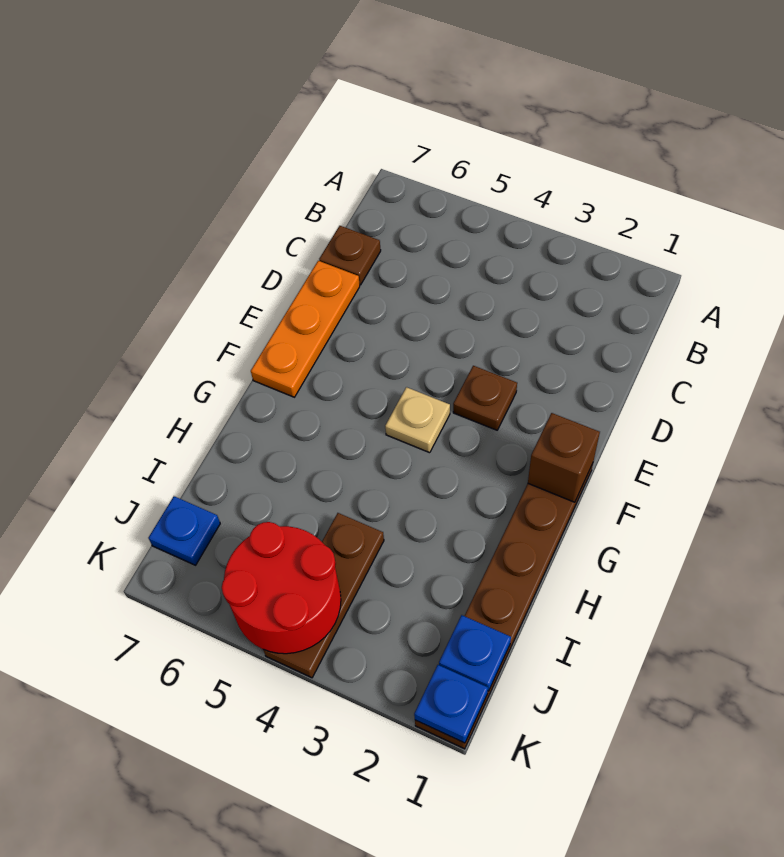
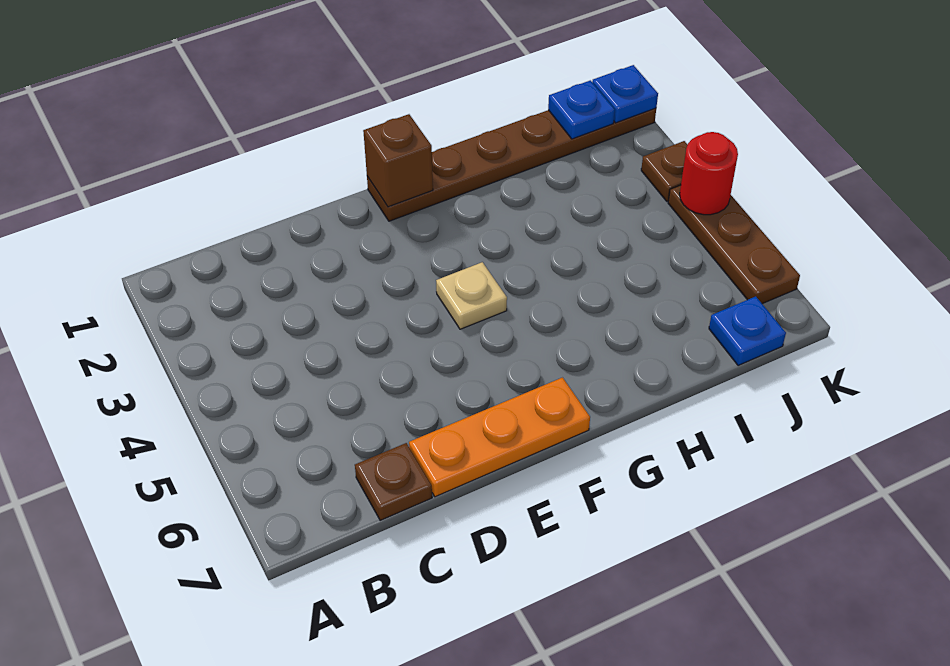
brown 1x1 plate [453,366,517,430] -> brown 1x1 plate moved to [641,141,688,201]
brown 1x3 plate [263,513,384,678] -> brown 1x3 plate turned to [668,185,800,304]
red 2x2 round brick [222,522,341,654] -> red 1x1 round brick [680,132,738,215]

